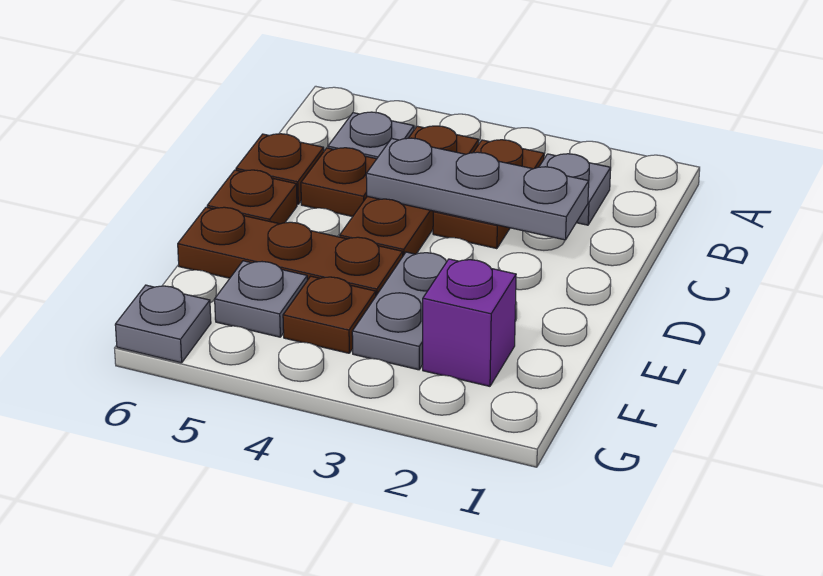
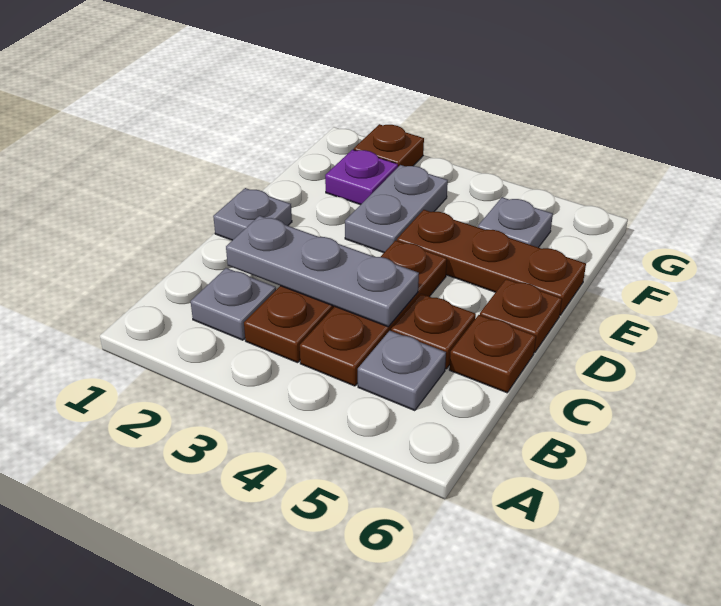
purple 1x1 brick [423,259,516,386] -> purple 1x1 plate [325,150,398,205]
brown 1x1 plate [283,276,376,353] -> brown 1x1 plate moved to [354,124,424,167]
grey 1x1 plate [115,285,211,363] -> grey 1x1 plate moved to [213,188,292,240]

